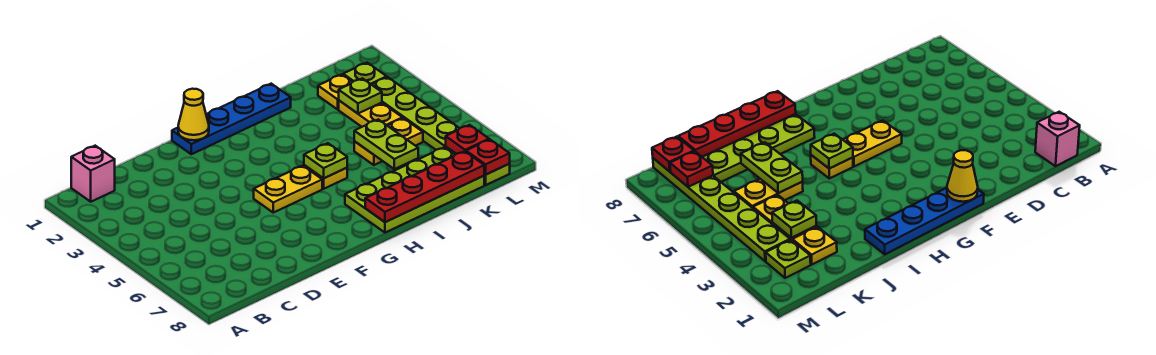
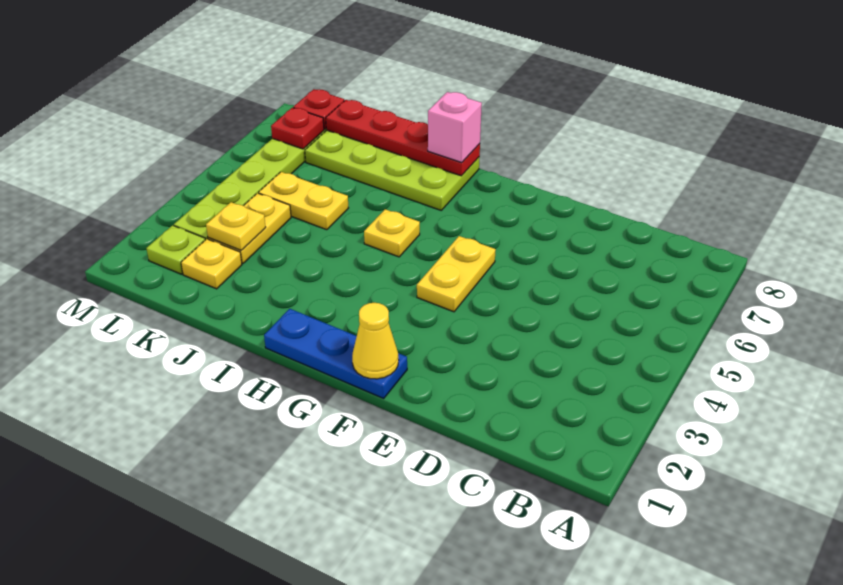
pink 1x1 brick [71,146,115,202] -> pink 1x1 brick moved to [428,92,482,162]
blue 1x4 plate [172,84,291,154] -> blue 1x3 plate [264,309,407,398]
yellow 1x2 plate [254,166,322,213] -> yellow 1x2 plate turned to [417,236,496,312]
lime 1x1 plate [304,143,347,178] -> none
lime 1x2 plate [354,119,418,169] -> none
lime 1x1 plate [339,78,382,114] -> yellow 1x1 plate [206,202,266,250]

